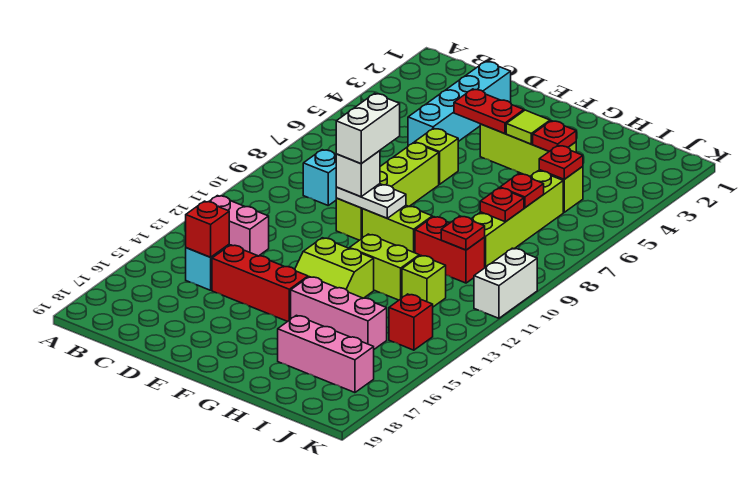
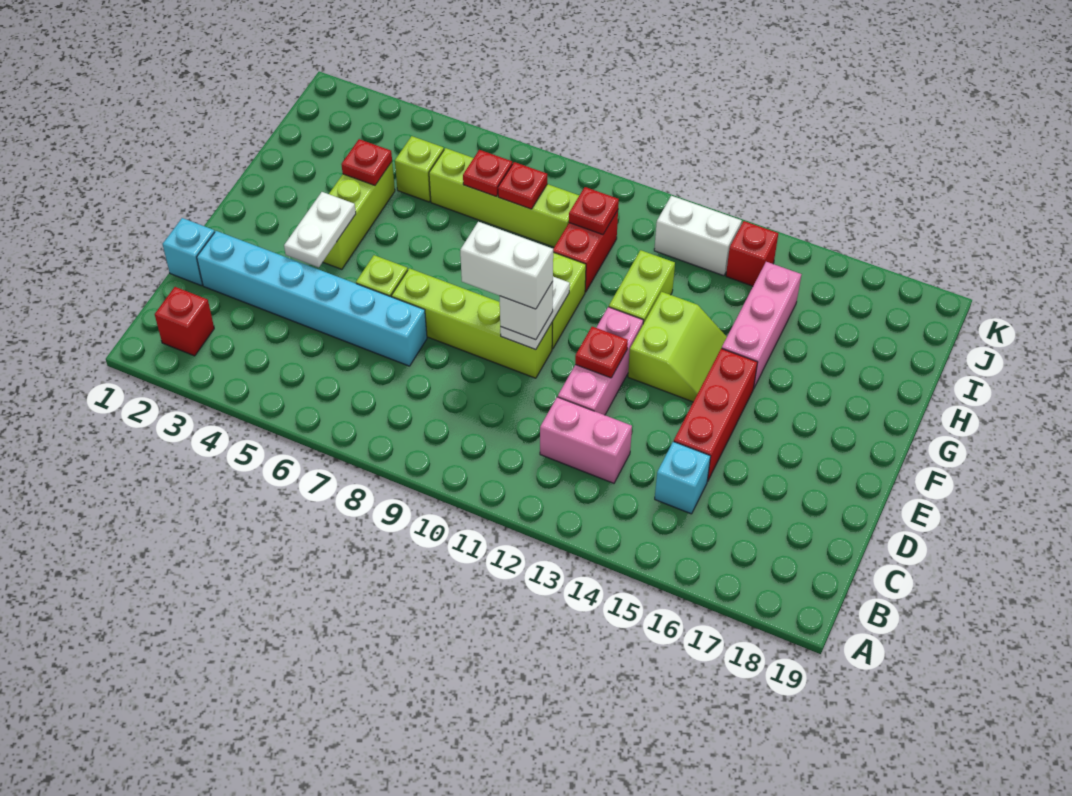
pink 1x2 brick [209,196,269,256] -> pink 1x2 brick turned to [540,397,632,483]
cyan 1x1 brick [303,150,336,205] -> cyan 1x1 brick moved to [163,218,215,286]
red 1x1 brick [186,201,229,257] -> red 1x1 brick moved to [155,287,214,356]
cyan 1x4 brick [408,61,511,146] -> cyan 1x6 brick [197,231,427,366]
red 1x2 plate [454,89,524,134] -> white 1x2 plate [284,192,356,267]
lime 1x1 tile [506,110,550,144] -> none
pink 1x3 brick [278,315,374,393] -> pink 1x3 brick moved to [558,307,643,415]
red 1x1 plate [539,146,583,179] -> red 1x1 plate moved to [575,327,628,378]
lime 1x1 brick [402,255,446,307] -> none
white 1x2 brick [474,248,537,318] -> white 1x2 brick moved to [654,196,742,276]

